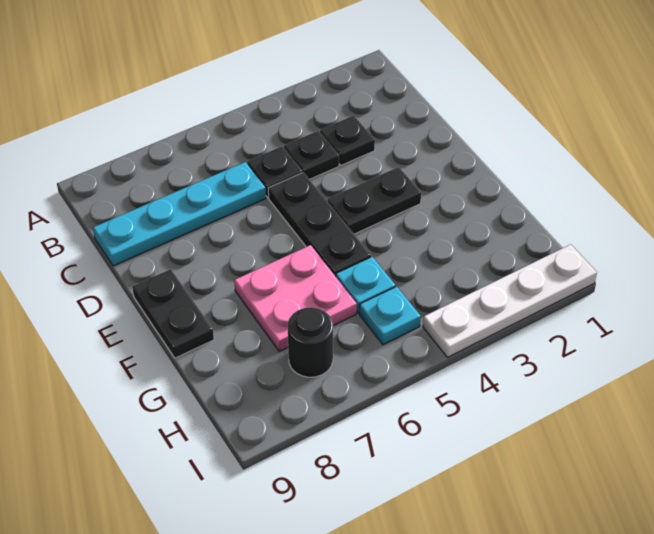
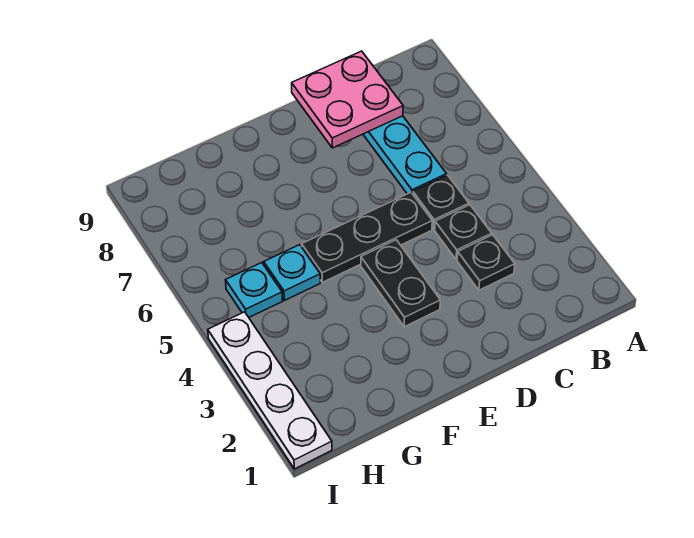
black 1x2 plate [132,269,214,358] -> none
pink 2x2 plate [234,245,357,351] -> pink 2x2 plate moved to [292,51,403,148]
black 1x1 round brick [288,307,333,377] -> none

